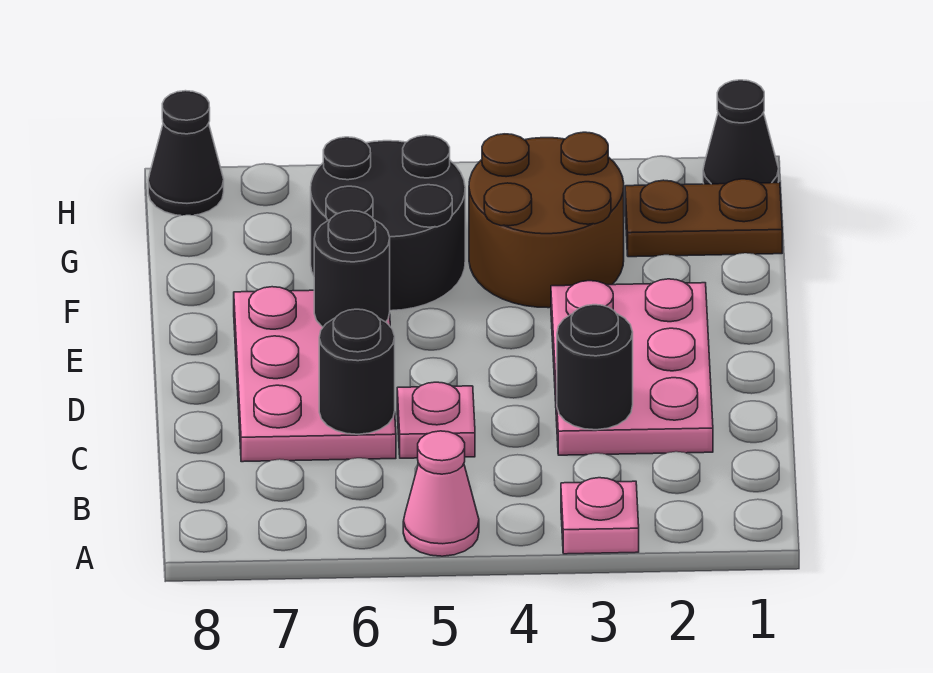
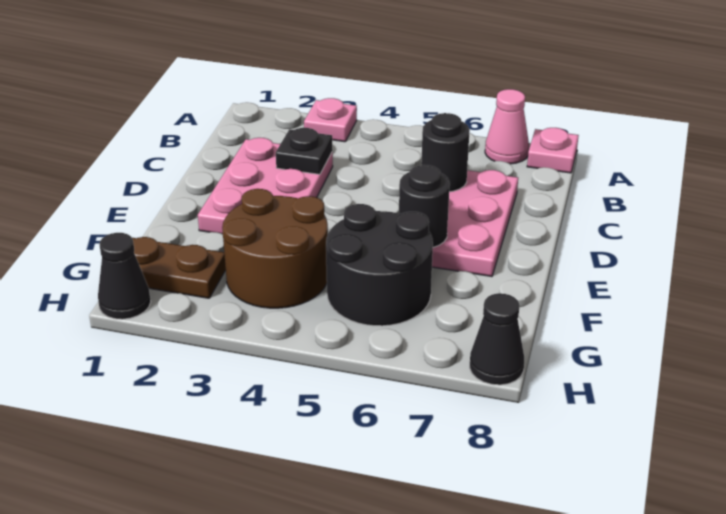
pink 1x1 cone [403,431,479,556] -> pink 1x1 cone moved to [485,89,529,164]
black 1x1 round brick [557,305,633,430] -> black 1x1 plate [276,128,333,174]
pink 1x1 plate [397,382,475,458] -> pink 1x1 plate moved to [527,128,579,173]

